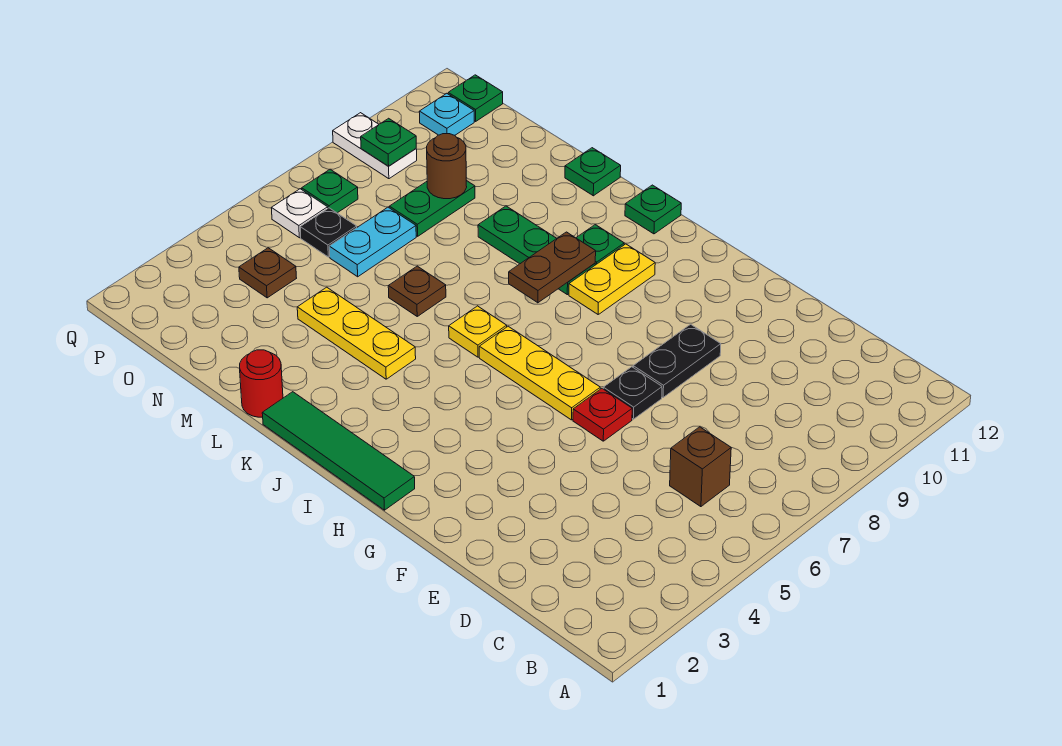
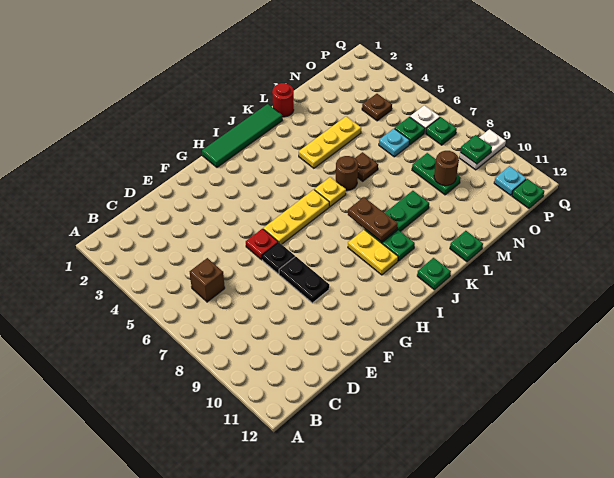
none -> brown 1x1 round brick [336,156,358,191]
cyan 1x2 plate [329,207,416,277] -> cyan 1x1 plate [379,129,410,157]
black 1x1 plate [300,208,357,257] -> green 1x1 plate [395,117,425,145]

